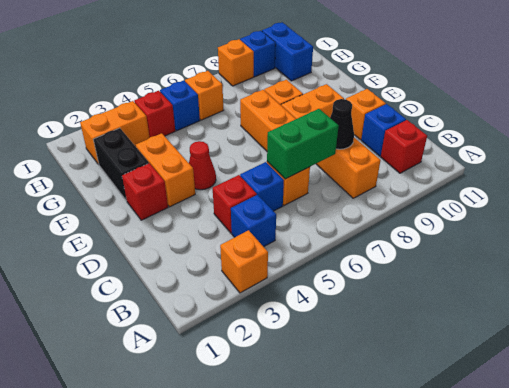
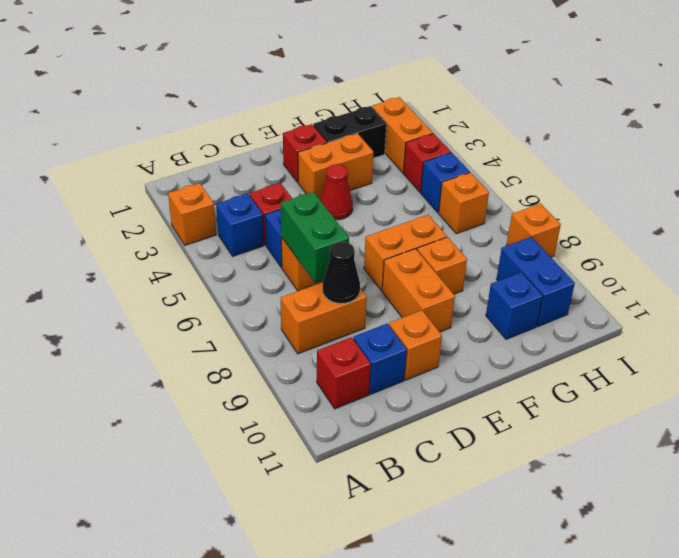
blue 1x2 brick [262,22,313,81] -> blue 1x2 brick turned to [496,237,575,326]
blue 1x1 brick [240,31,276,77] -> blue 1x1 brick moved to [486,272,543,339]

